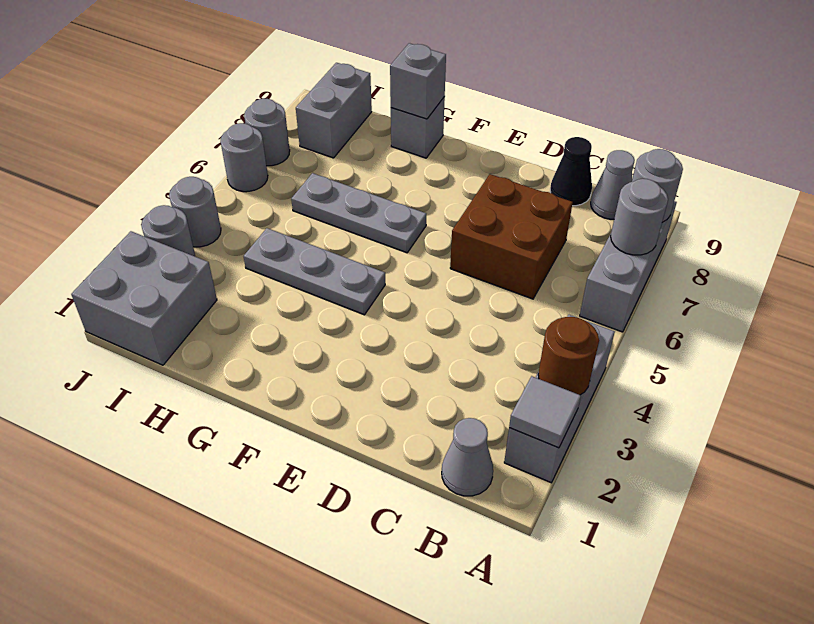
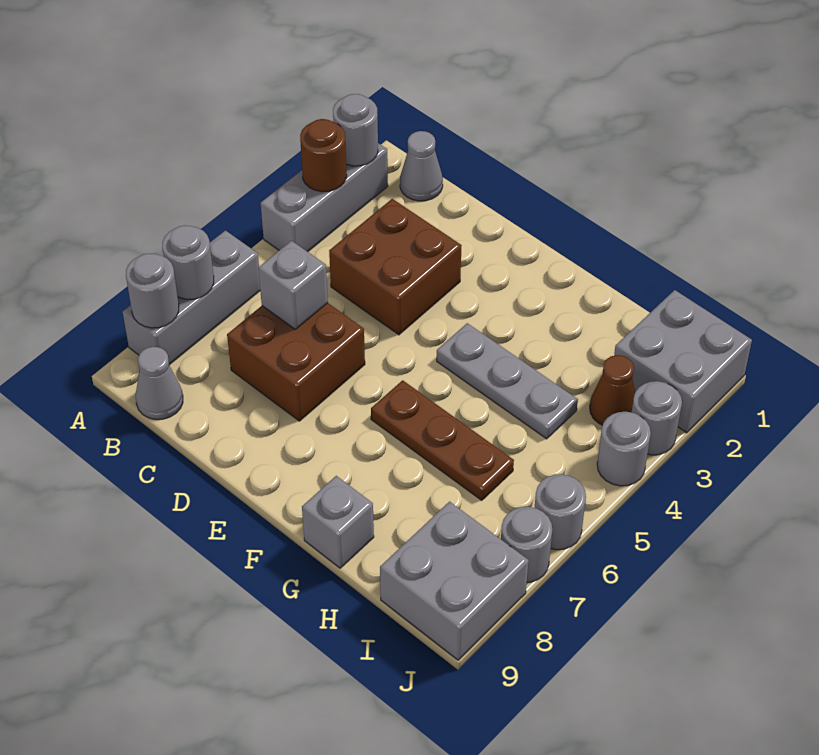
grey 1x1 tile [509,376,581,448] -> grey 1x1 round brick [333,94,378,166]
none -> brown 2x2 brick [329,199,462,335]
black 1x1 cone [550,137,592,206] -> none
grey 1x3 plate [291,173,426,253] -> brown 1x3 plate [371,380,514,500]
grey 1x1 brick [390,43,446,119] -> grey 1x1 brick moved to [258,241,328,329]
none -> brown 1x1 cone [590,355,635,425]
grey 1x2 brick [296,63,372,158] -> grey 2x2 brick [380,502,529,660]

